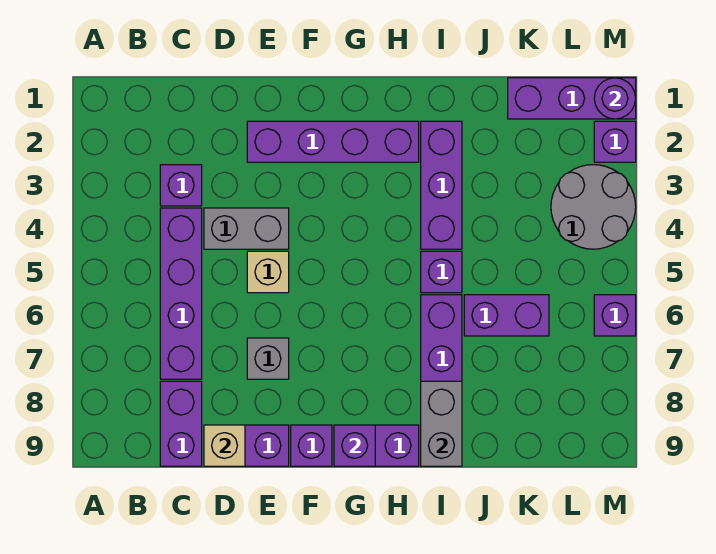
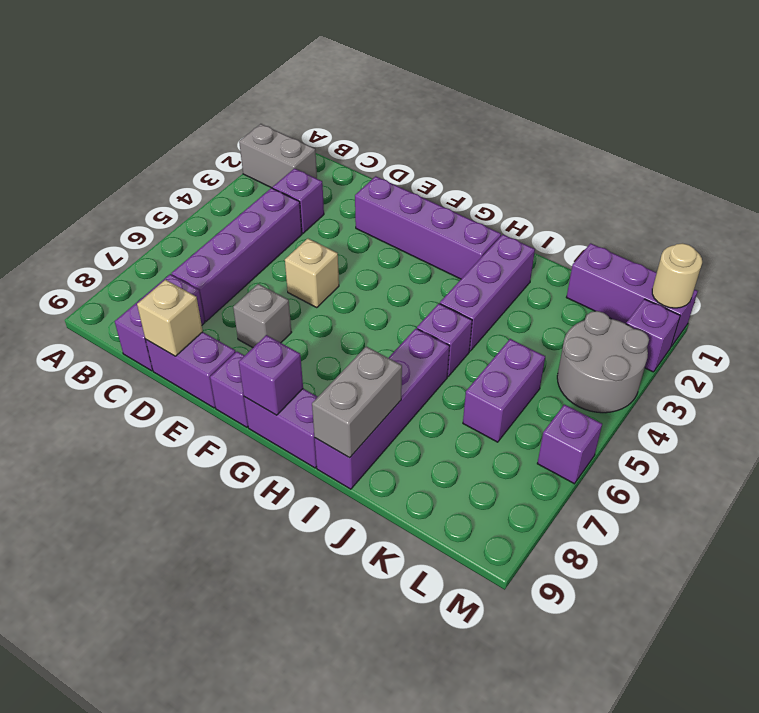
grey 1x2 brick [204,208,289,249] -> grey 1x2 brick moved to [239,124,317,188]
purple 1x2 brick [464,295,549,336] -> purple 1x2 brick turned to [463,339,545,442]
purple 1x1 round brick [594,78,636,119] -> tan 1x1 round brick [652,243,702,308]

